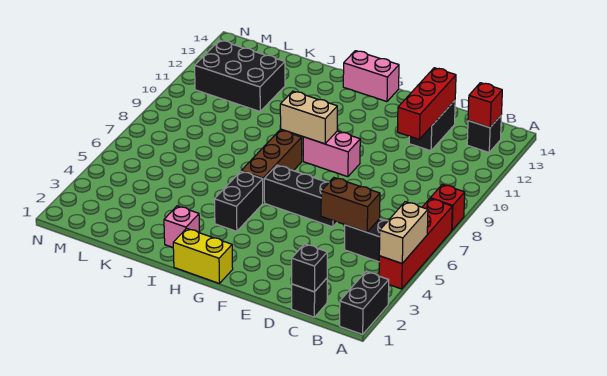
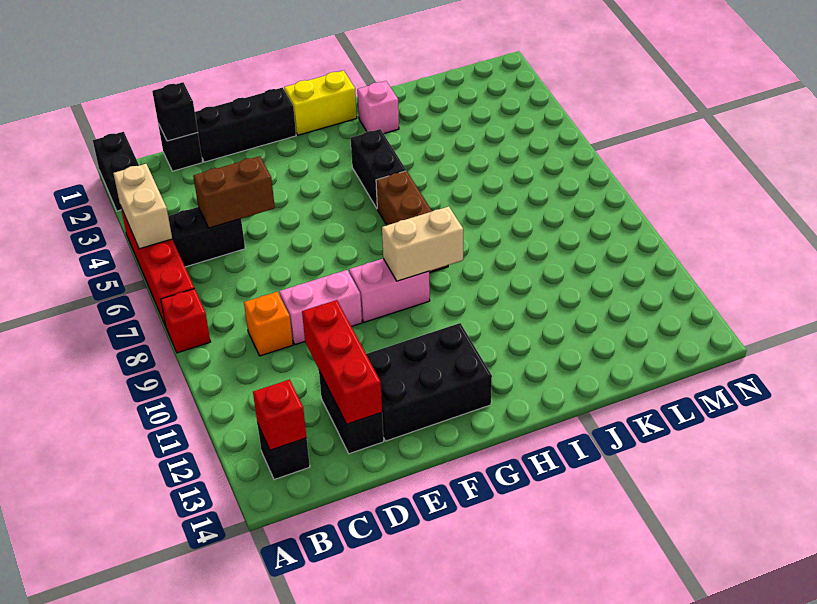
none -> orange 1x1 brick [244,292,293,356]
black 1x3 brick [264,165,337,227] -> black 1x3 brick moved to [195,88,296,162]
pink 1x2 brick [343,51,399,102] -> pink 1x2 brick moved to [279,270,362,345]
black 2x3 brick [195,40,285,111] -> black 2x3 brick moved to [366,323,492,441]

